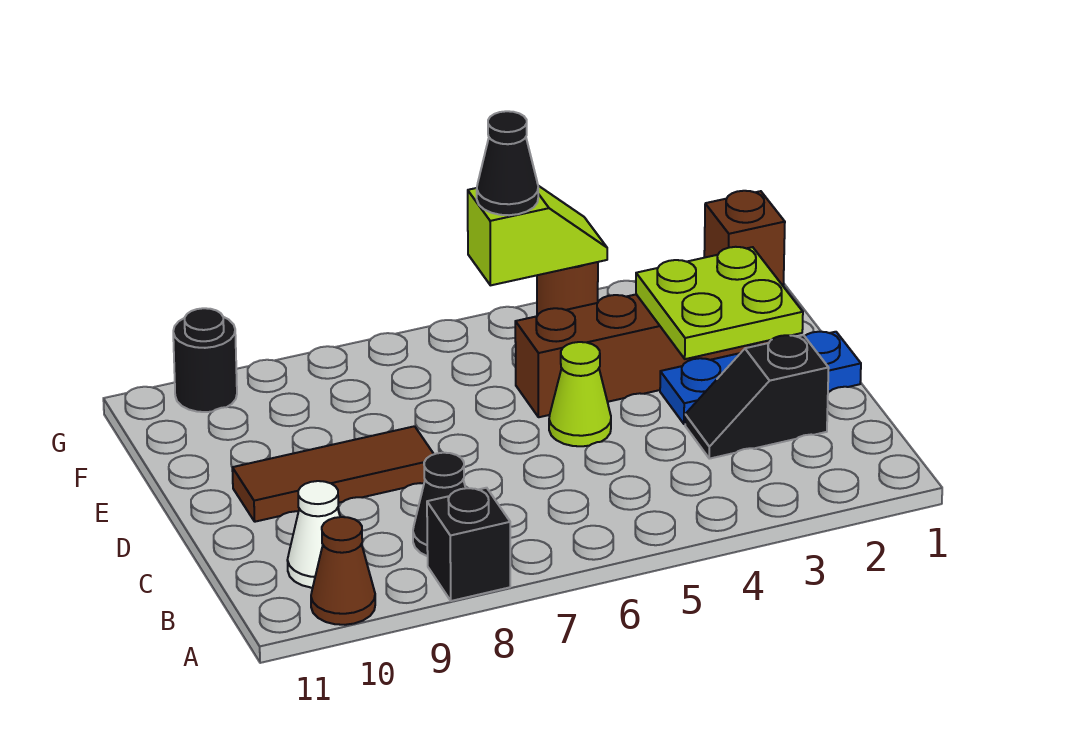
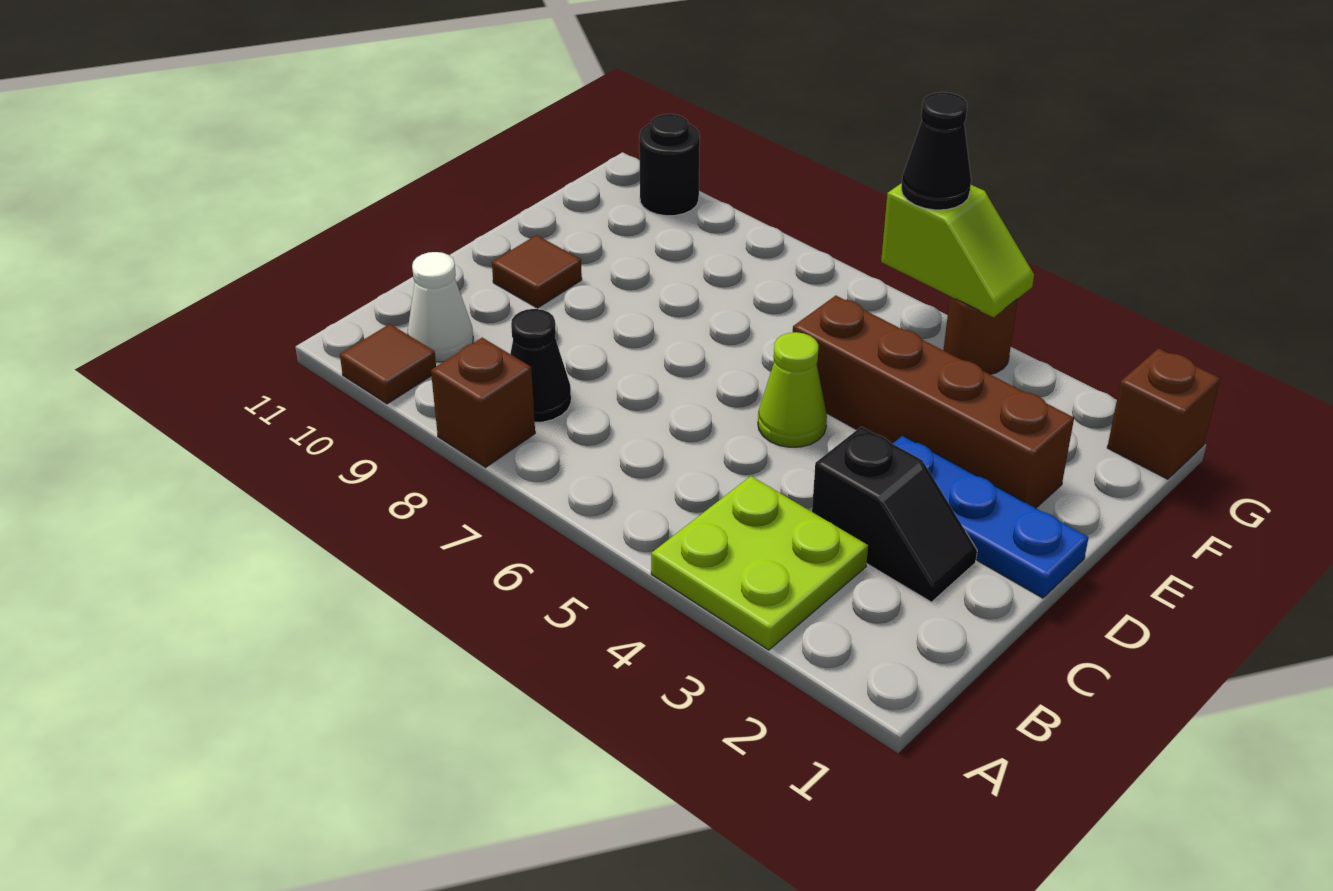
black 1x1 brick [427,488,510,601] -> brown 1x1 brick [431,338,535,467]
brown 1x1 cone [311,517,375,625] -> brown 1x1 tile [340,324,436,404]
black 1x2 slope [685,335,829,459] -> black 1x2 slope turned to [812,427,977,602]
lime 2x2 plate [636,247,803,359] -> lime 2x2 plate moved to [651,476,868,650]
brown 1x3 tile [232,426,434,522] -> brown 1x1 tile [492,235,582,308]

